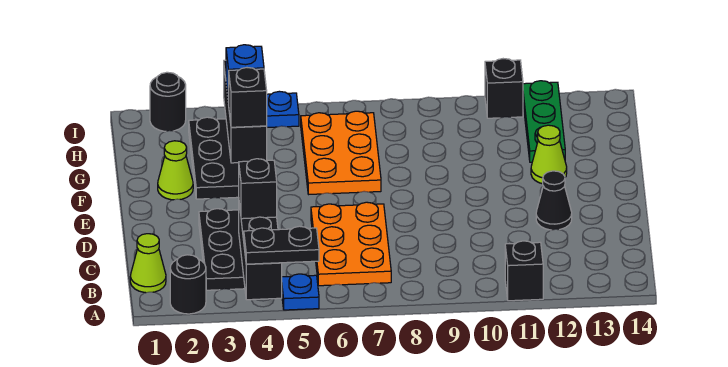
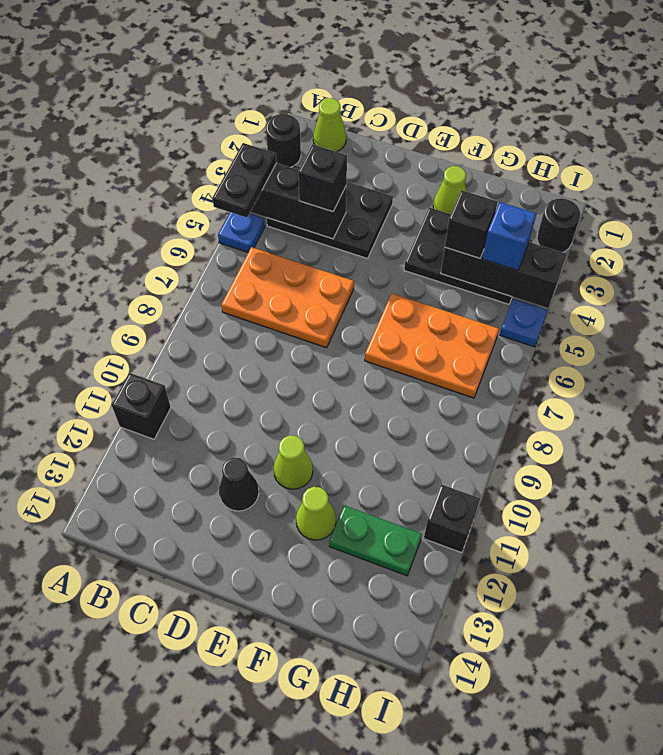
none -> lime 1x1 cone [274,435,313,489]
green 1x3 plate [523,81,565,162] -> green 1x2 plate [329,505,422,576]

